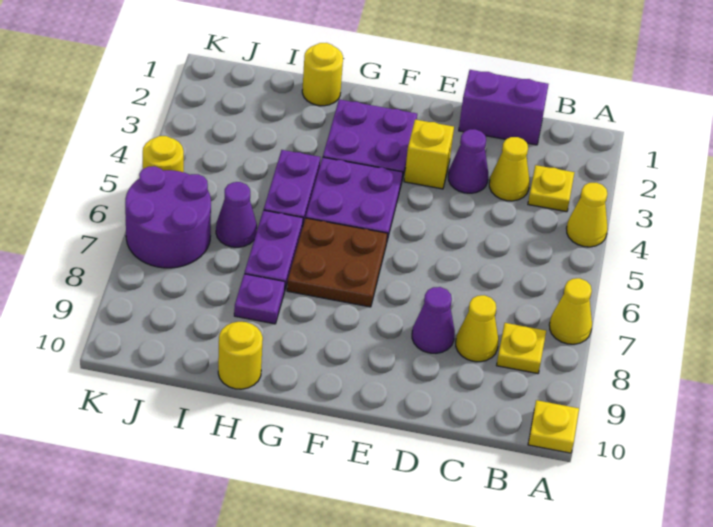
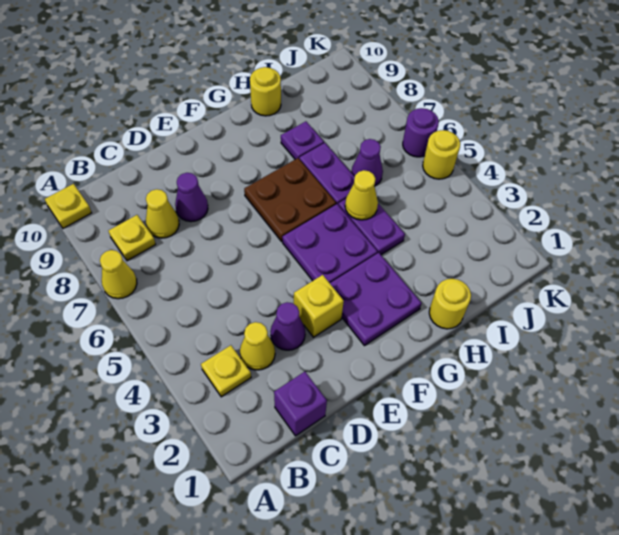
yellow 1x1 cone [566,183,608,247] -> yellow 1x1 cone moved to [345,170,378,220]
purple 1x2 brick [459,70,549,145] -> purple 1x1 brick [274,372,327,436]
purple 2x2 round brick [125,166,211,268] -> purple 1x1 round brick [403,108,439,157]

